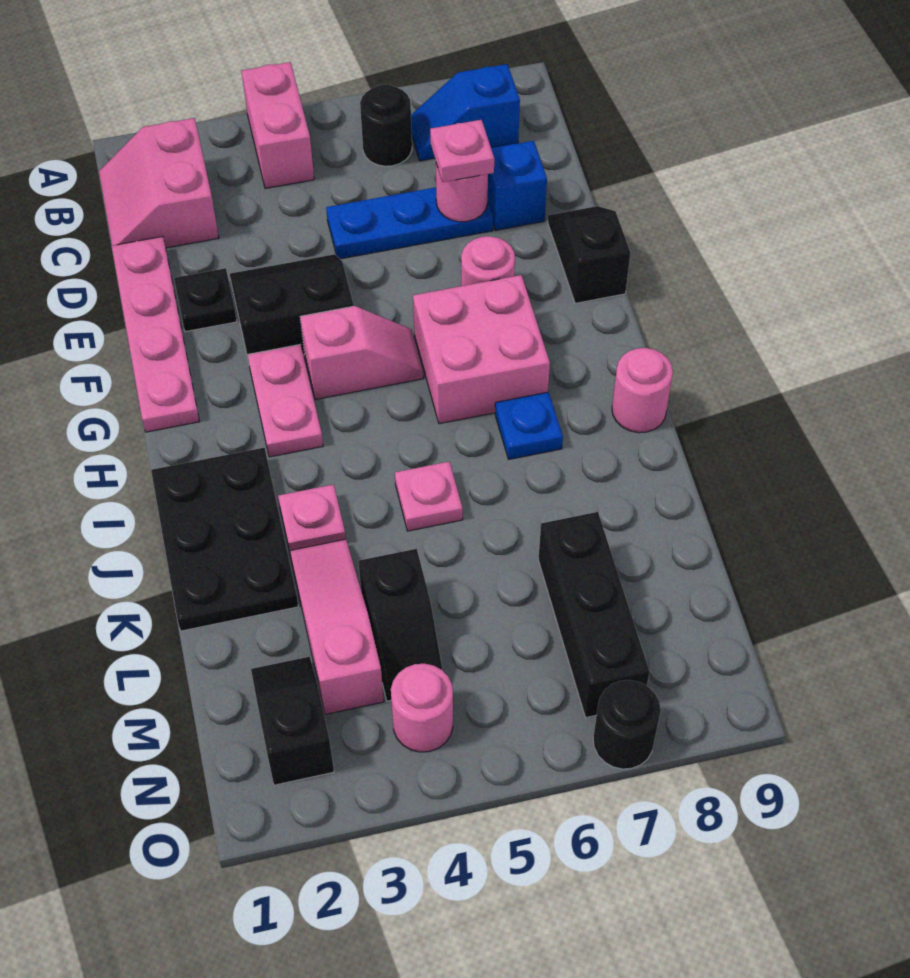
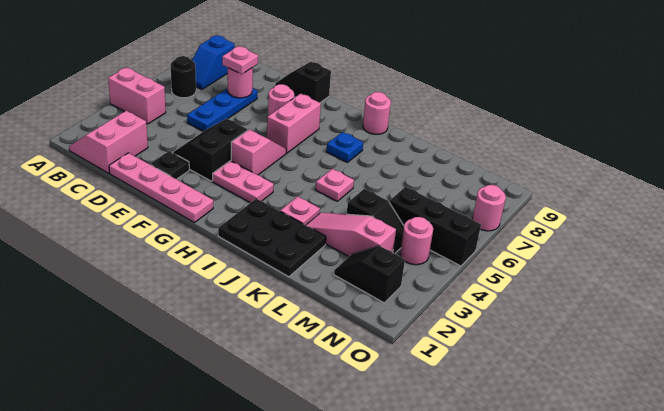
pink 2x2 slope [99,118,219,248] -> pink 2x2 slope turned to [69,111,148,173]
blue 1x1 brick [488,141,547,230] -> none
pink 2x2 brick [413,275,550,424] -> pink 1x2 brick [267,94,321,153]
black 1x3 brick [538,512,650,718] -> black 1x3 brick moved to [389,187,481,266]
black 1x1 round brick [593,680,661,769] -> pink 1x1 round brick [472,185,506,231]

